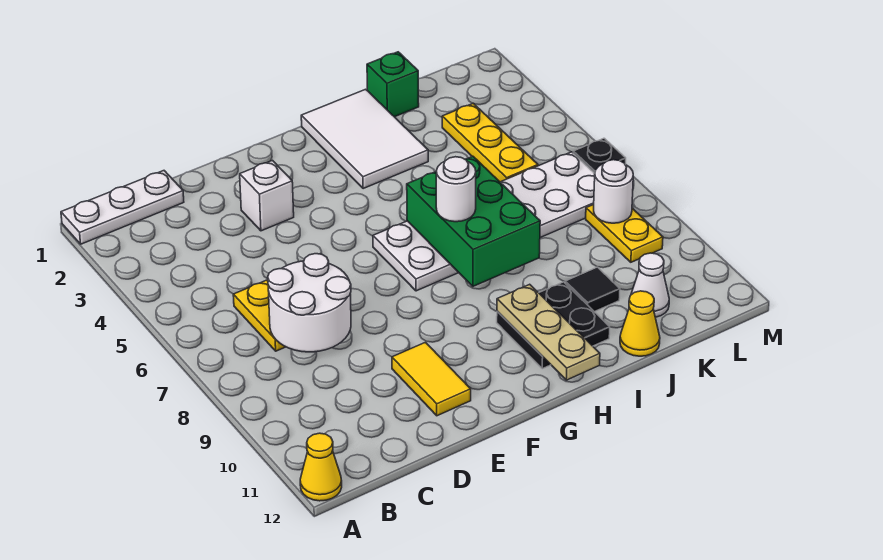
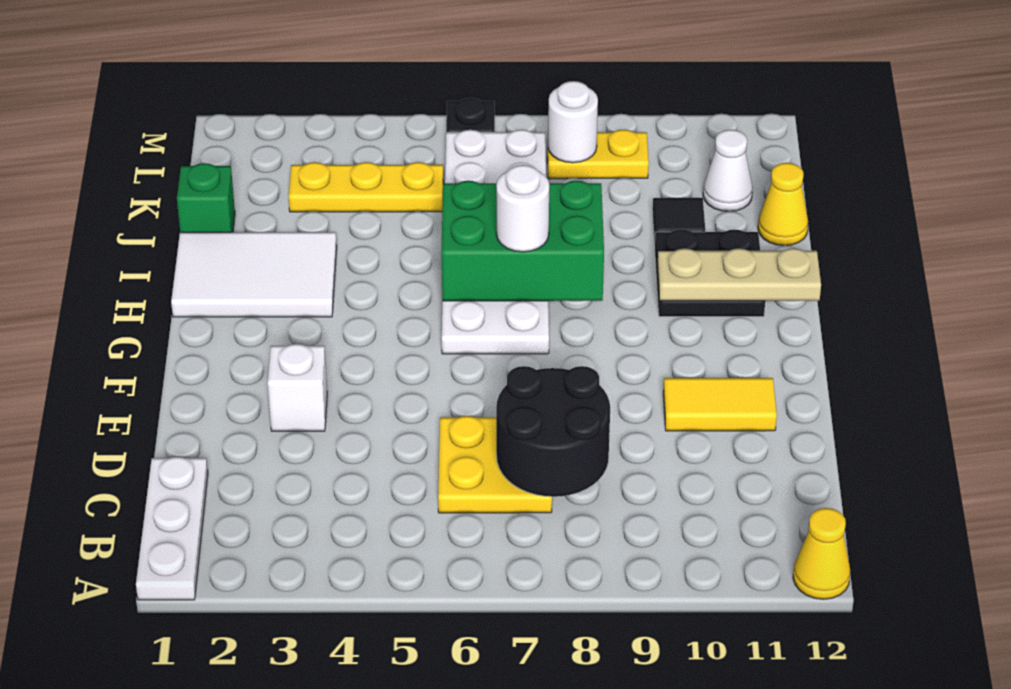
white 2x2 round brick [268,254,351,352] -> black 2x2 round brick [496,366,610,497]

